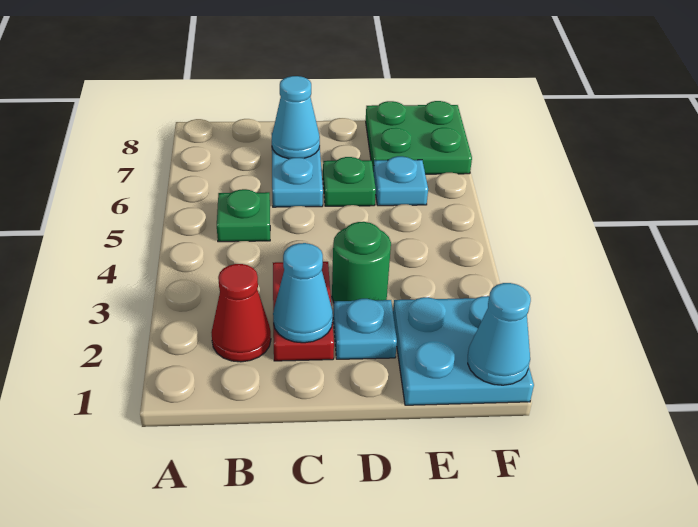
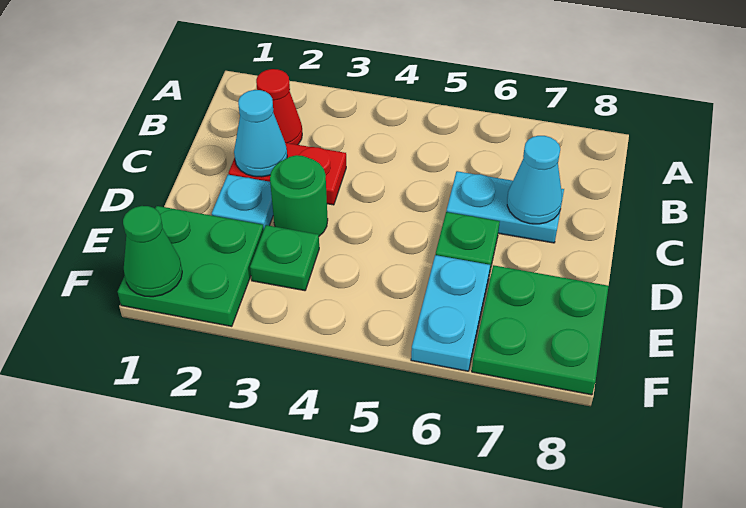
green 1x1 plate [217,189,270,242] -> green 1x1 plate moved to [250,225,319,291]
cyan 2x2 plate [393,296,534,405] -> green 2x2 plate [118,206,264,326]
cyan 1x1 plate [373,156,428,206] -> cyan 1x2 plate [411,255,490,371]
cyan 1x1 cone [468,283,531,385] -> green 1x1 cone [123,206,182,297]

